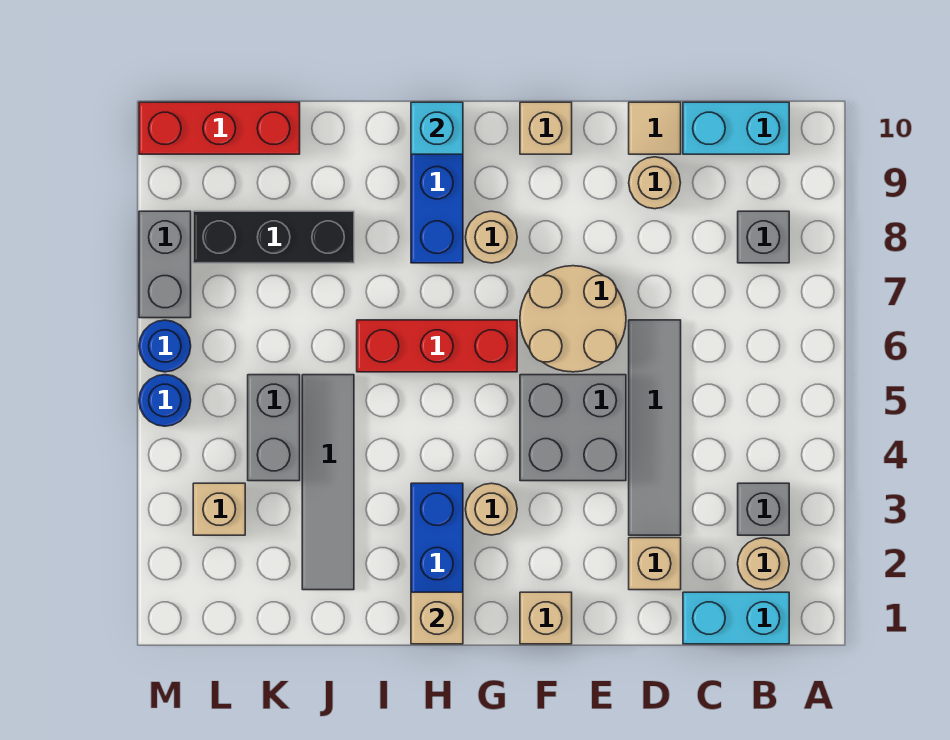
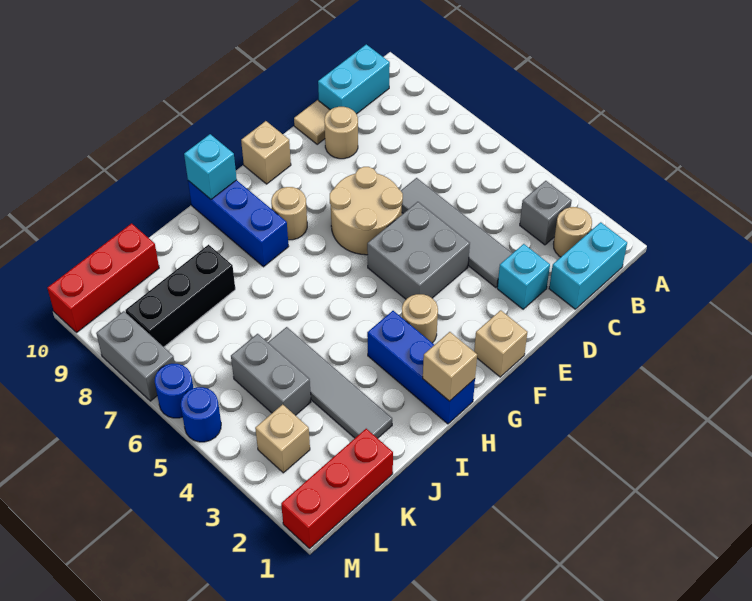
grey 1x1 brick [738,211,789,263] -> none
tan 1x1 brick [629,538,681,590] -> cyan 1x1 brick [497,244,550,309]
red 1x3 brick [357,320,517,372] -> red 1x3 brick moved to [281,429,393,548]

